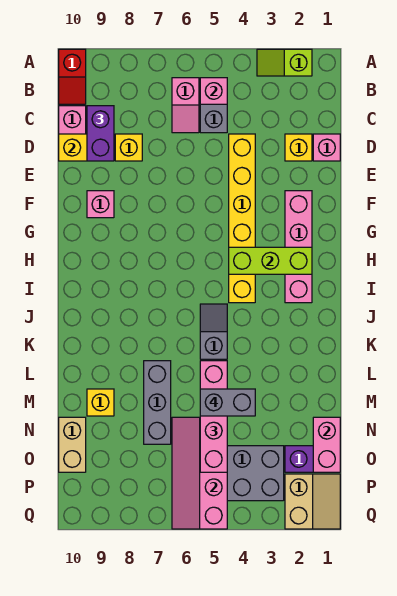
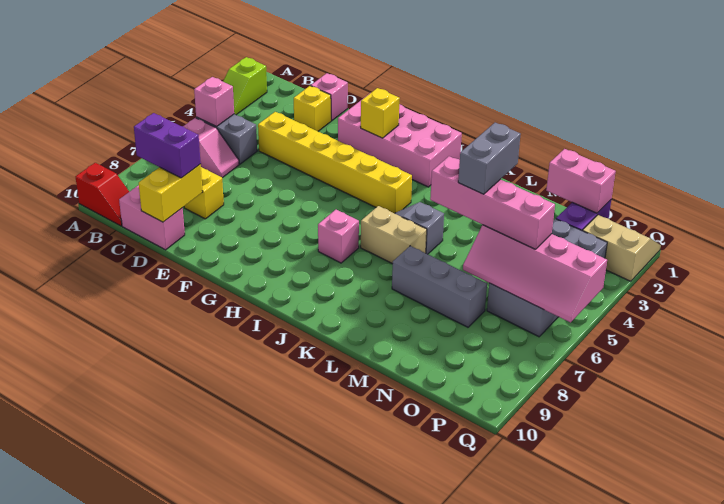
pink 1x4 brick [285,191,312,303] -> pink 2x4 brick [338,94,462,187]
pink 1x1 brick [87,191,114,218] -> pink 1x1 brick moved to [318,210,359,263]
lime 1x3 brick [229,247,312,274] -> none
yellow 1x1 brick [87,389,114,416] -> yellow 1x1 brick moved to [361,88,400,138]
tan 1x2 brick [59,417,86,472] -> tan 1x2 brick moved to [361,206,427,264]

